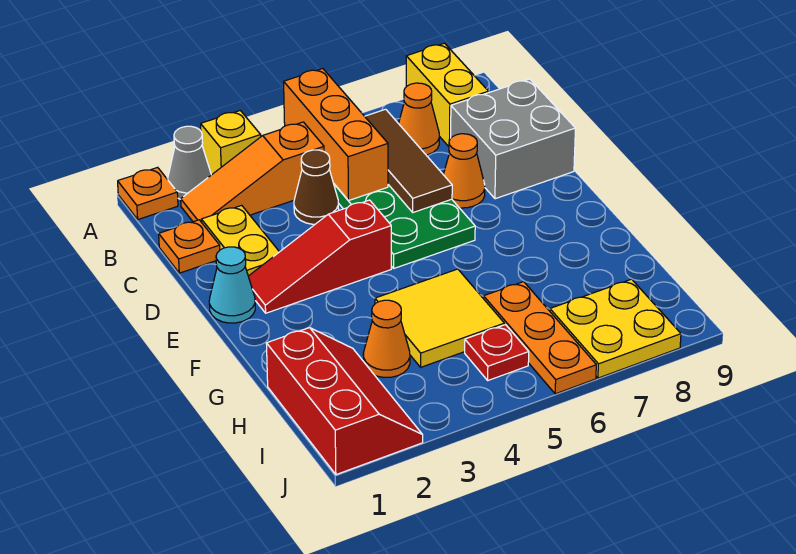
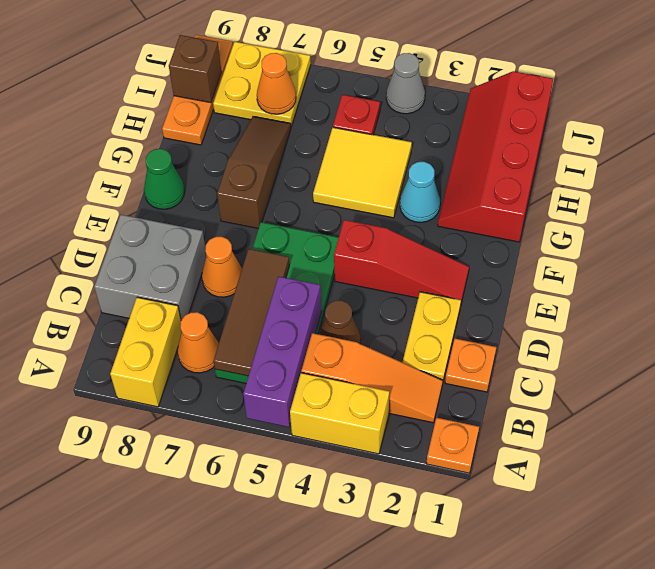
grey 1x1 cone [168,126,211,199] -> grey 1x1 cone moved to [386,53,425,114]
yellow 1x1 brick [201,111,261,175] -> yellow 1x2 brick [290,373,389,454]
orange 1x3 brick [284,69,388,201] -> purple 1x3 brick [243,276,321,427]
cyan 1x1 cone [209,247,255,323] -> cyan 1x1 cone moved to [400,162,440,222]
none -> brown 1x3 slope [217,117,291,228]
none -> green 1x1 cone [144,149,185,209]
red 2x3 slope [266,328,423,475] -> red 2x4 slope [438,71,553,242]
orange 1x1 cone [363,300,410,377] -> orange 1x1 cone moved to [257,53,296,114]
orange 1x3 plate [484,282,596,394] -> orange 1x3 plate moved to [162,35,233,145]
none -> brown 1x1 brick [169,35,222,103]

